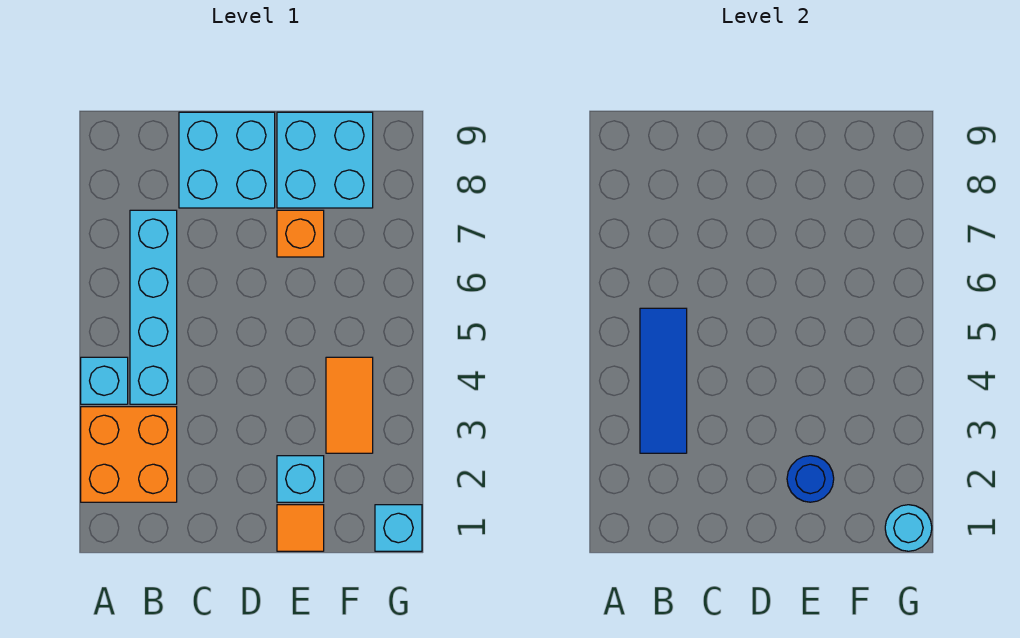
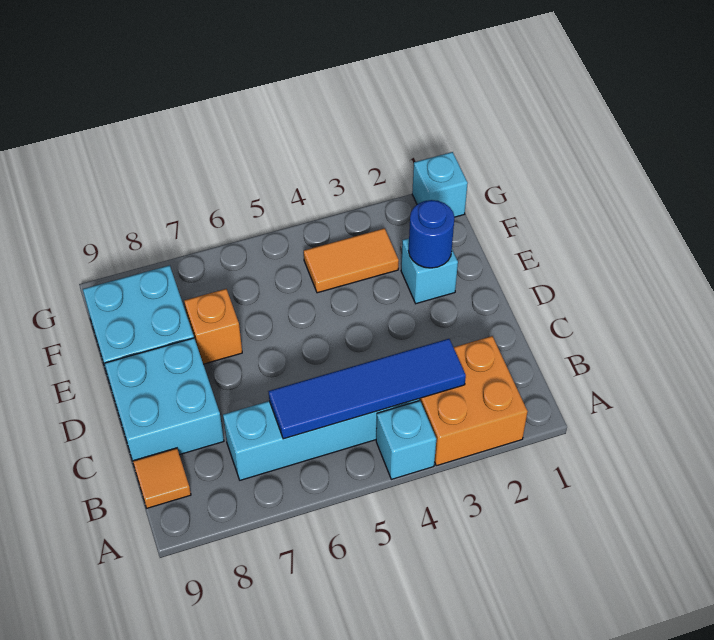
blue 1x3 tile [640,308,687,453] -> blue 1x4 tile [269,339,466,439]
orange 1x1 tile [277,505,324,551] -> orange 1x1 tile moved to [133,448,191,508]
cyan 1x1 round brick [885,505,932,551] -> none

